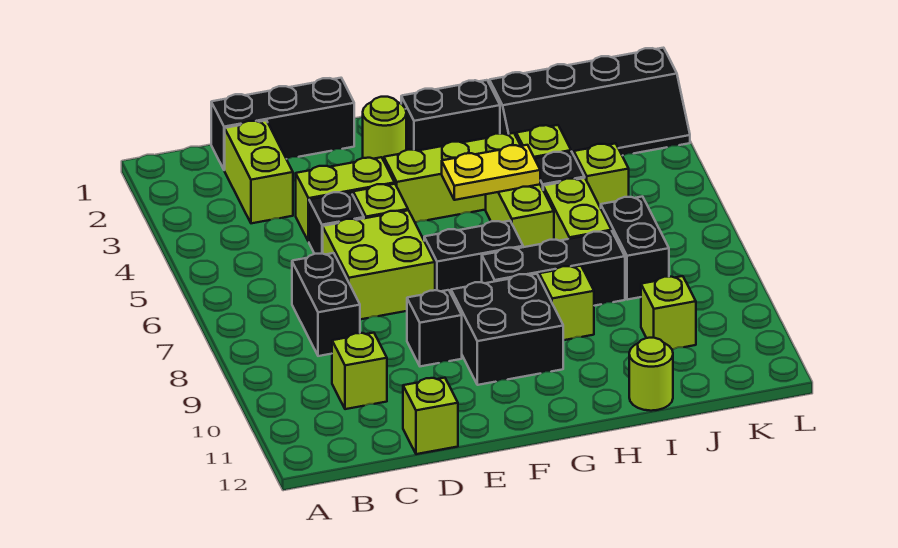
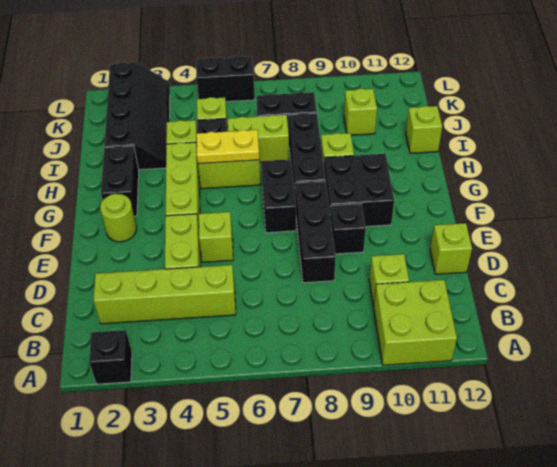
black 1x3 brick [211,78,354,170] -> black 1x3 brick moved to [295,181,336,283]
lime 1x2 brick [225,120,293,223] -> lime 1x4 brick [94,265,236,324]
black 1x2 brick [292,253,360,356] -> black 1x2 brick moved to [196,56,255,102]
black 1x1 brick [309,192,364,254] -> black 1x1 brick moved to [89,330,132,384]
lime 2x2 brick [323,210,435,319] -> lime 2x2 brick moved to [374,280,457,365]
yellow 1x2 plate [442,145,540,200] -> yellow 1x2 plate turned to [196,130,260,164]
lime 1x1 round brick [629,338,673,411] -> lime 1x1 brick [406,106,442,153]

